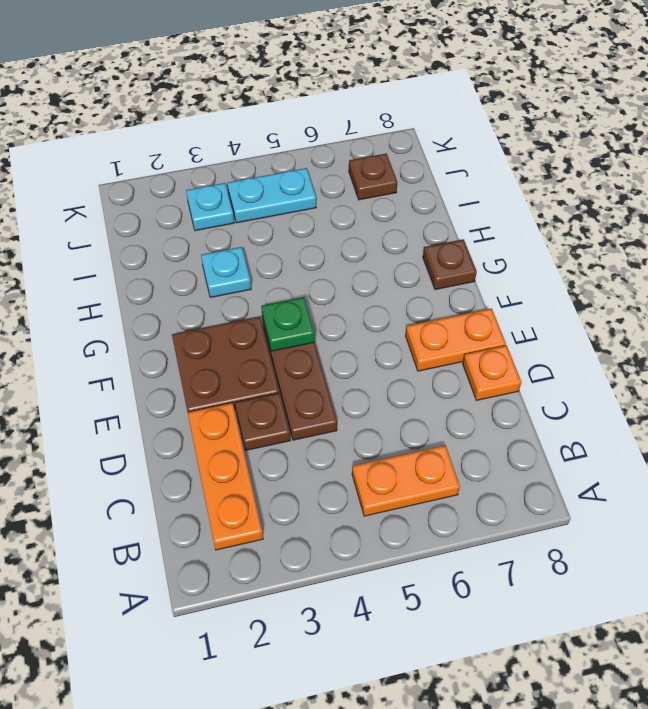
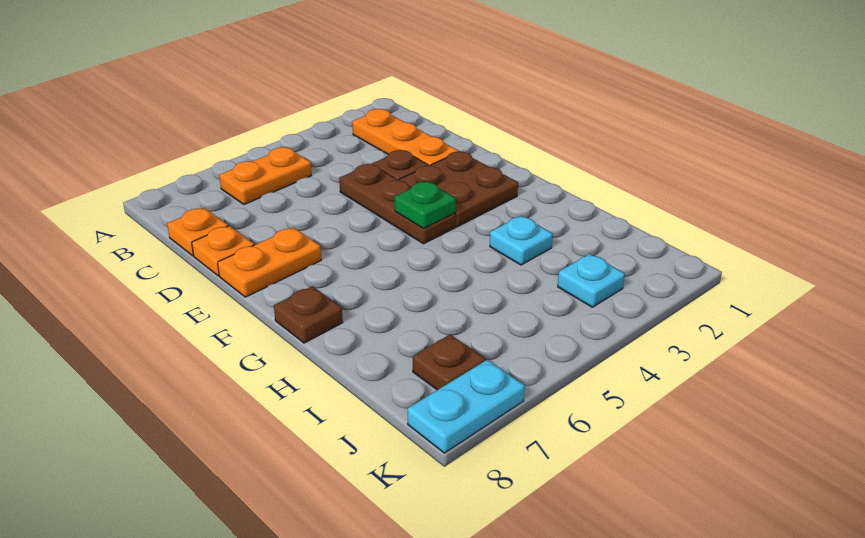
none -> orange 1x1 plate [167,208,228,256]
cyan 1x2 plate [227,168,316,223] -> cyan 1x2 plate moved to [407,360,525,453]

